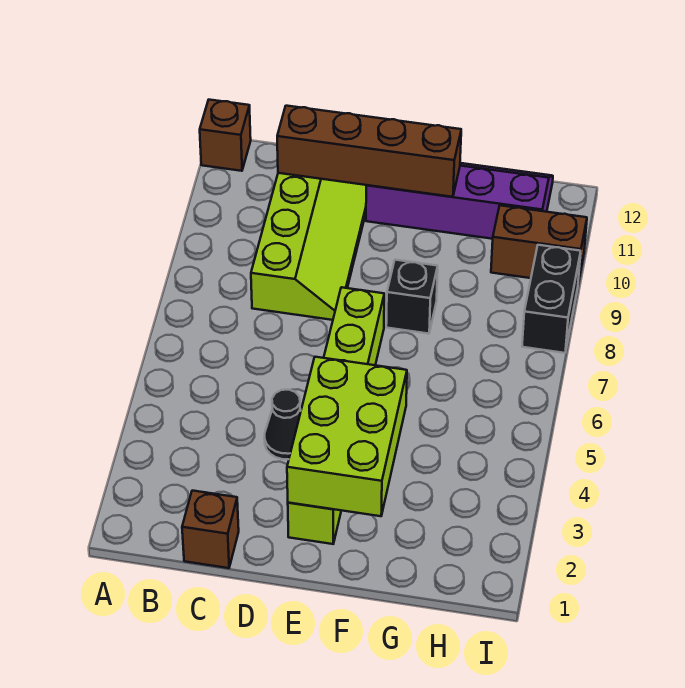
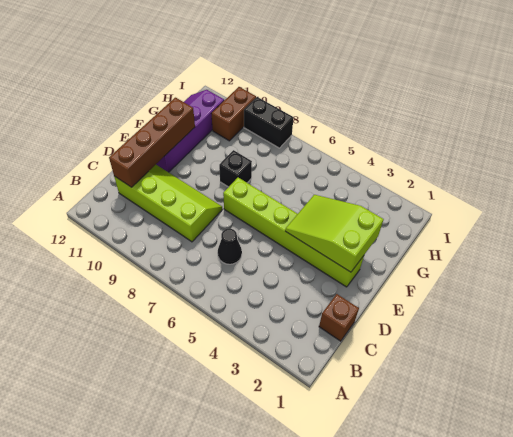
brown 1x1 brick [200,100,251,171] -> none
black 1x1 cone [264,390,301,459] -> black 1x1 cone moved to [218,229,242,264]
lime 2x3 brick [287,357,407,516] -> lime 2x3 slope [285,195,384,272]

